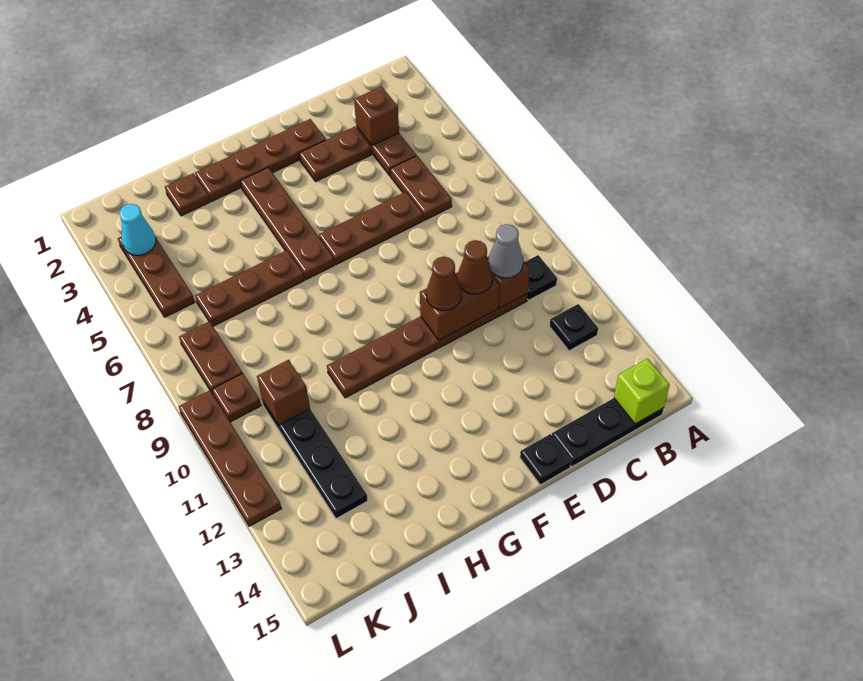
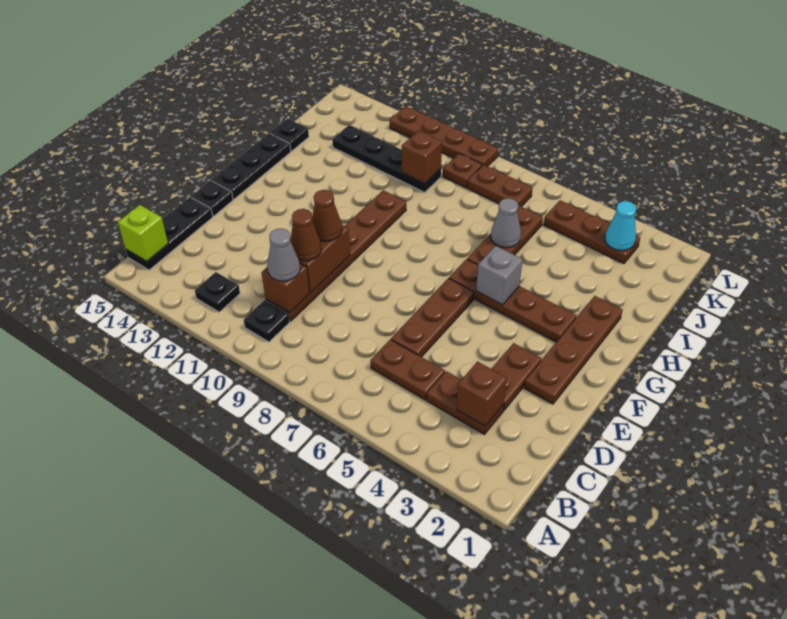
none -> black 1x3 plate [212,133,291,199]
none -> grey 1x1 brick [476,246,523,305]
brown 1x1 plate [165,173,210,216] -> none
none -> grey 1x1 cone [491,198,521,248]
none -> black 1x1 plate [270,119,309,151]

